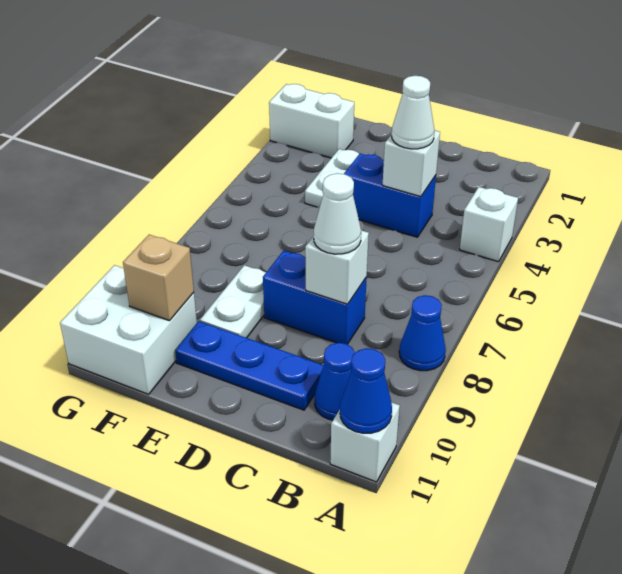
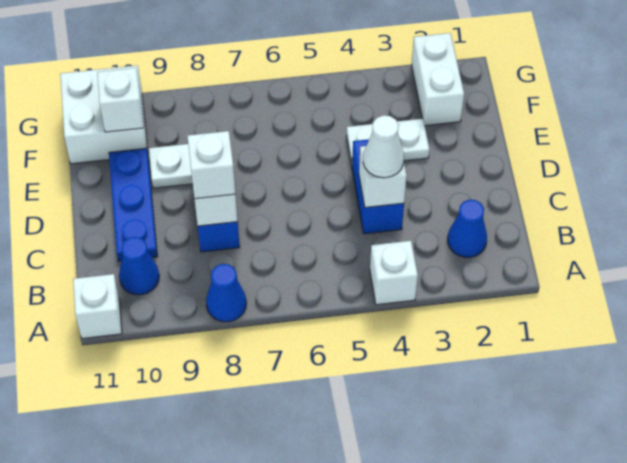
blue 1x1 cone [340,348,392,433] -> blue 1x1 cone moved to [448,200,487,257]
white 1x1 cone [314,173,361,254] -> white 1x1 brick [187,131,235,199]
tan 1x1 brick [123,235,194,321] -> white 1x1 brick [97,68,144,132]

